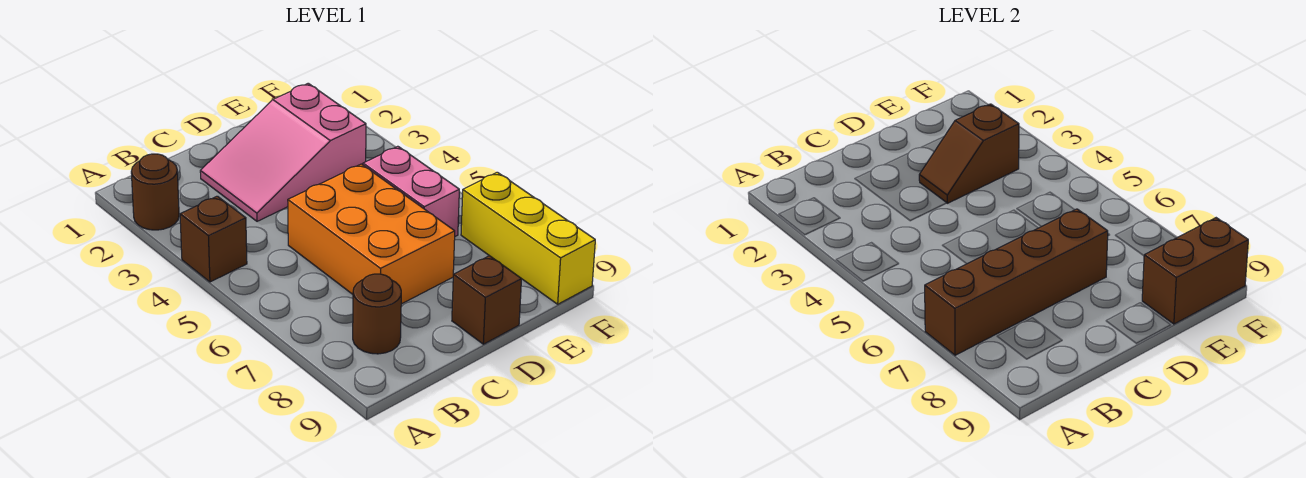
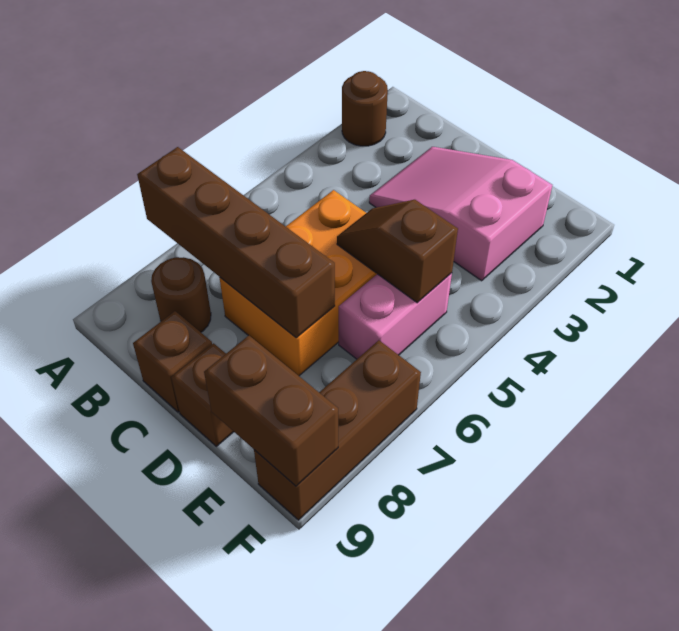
brown 1x1 brick [180,196,247,282] -> brown 1x1 brick moved to [133,311,212,412]
brown 1x2 slope [919,104,1019,203] -> brown 1x2 slope moved to [337,200,458,303]
yellow 1x3 brick [461,172,595,304] -> brown 1x3 brick [254,340,421,520]

